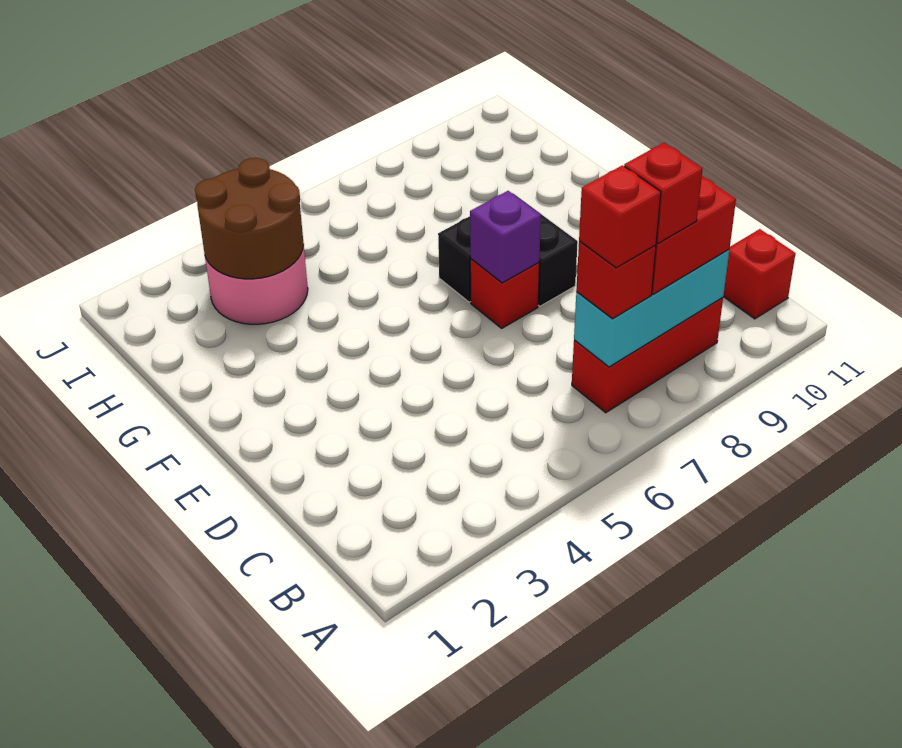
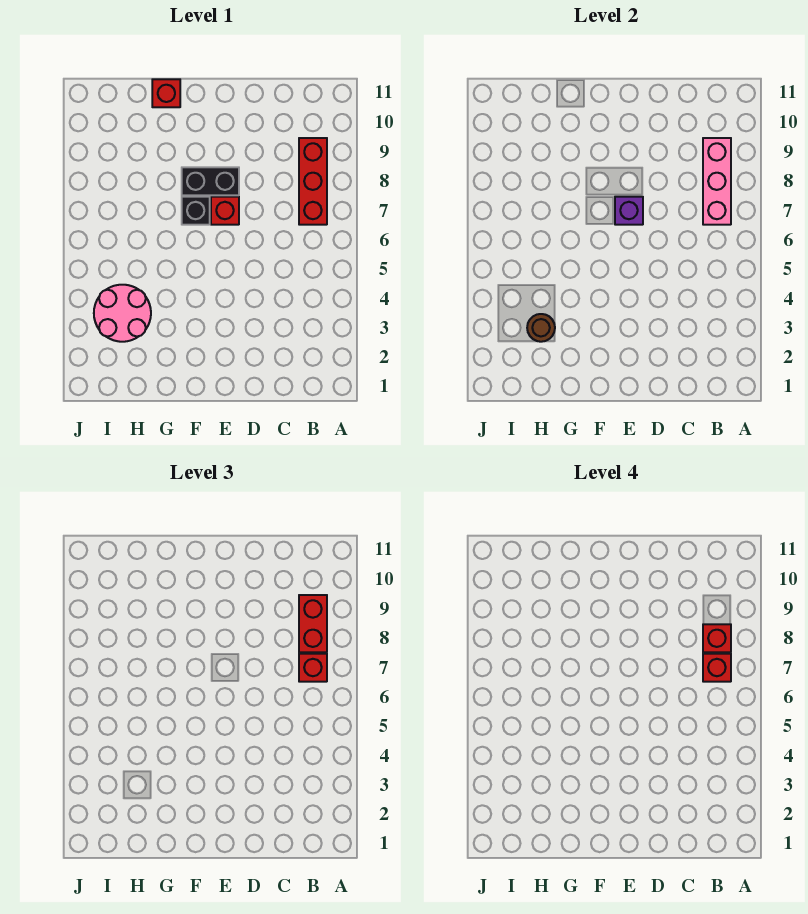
cyan 1x3 brick [574,250,729,367] -> pink 1x3 brick [703,138,731,225]
red 1x1 brick [723,229,796,319] -> red 1x1 brick moved to [152,79,180,107]
brown 2x2 round brick [195,158,304,279] -> brown 1x1 round brick [527,314,555,342]

